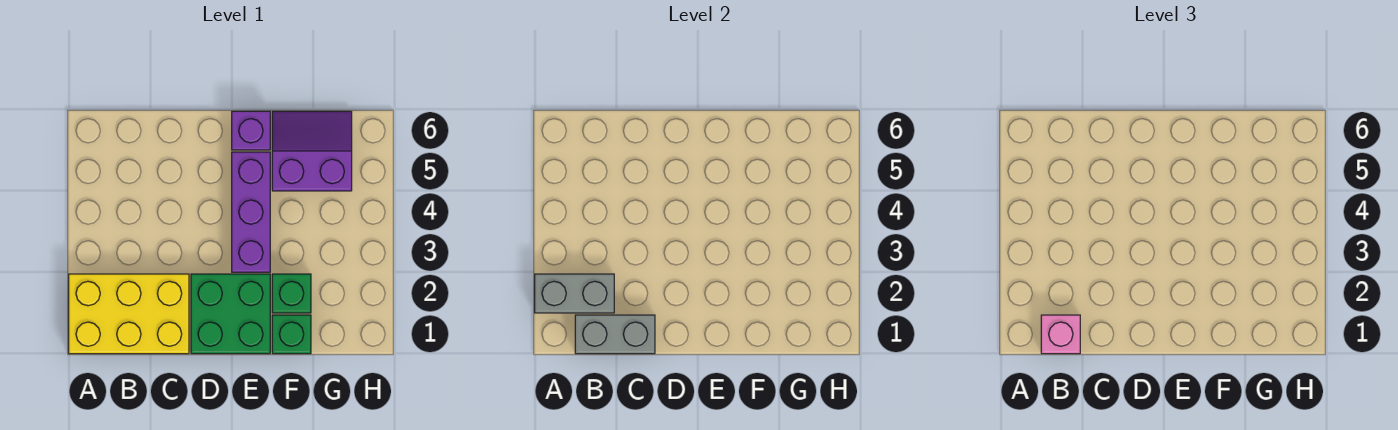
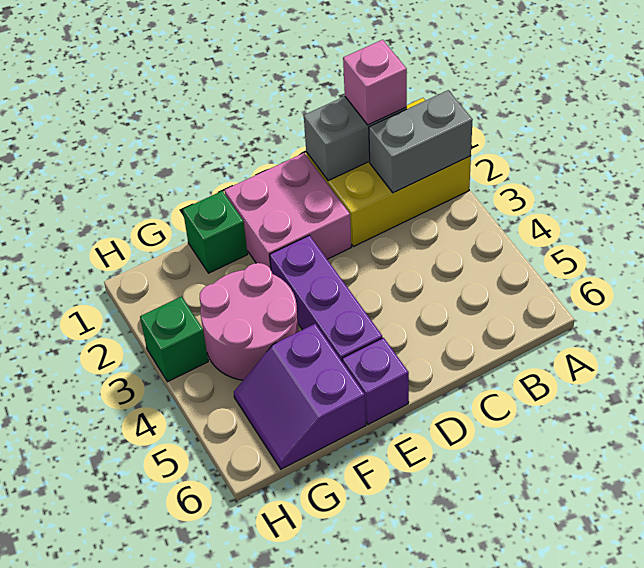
green 2x2 brick [191,274,270,354] -> pink 2x2 brick [224,153,351,269]
green 1x1 brick [272,274,311,313] -> green 1x1 brick moved to [140,297,208,382]
none -> pink 2x2 round brick [200,263,299,380]
purple 2x2 slope [272,111,352,191] -> purple 2x2 slope turned to [234,324,366,469]

